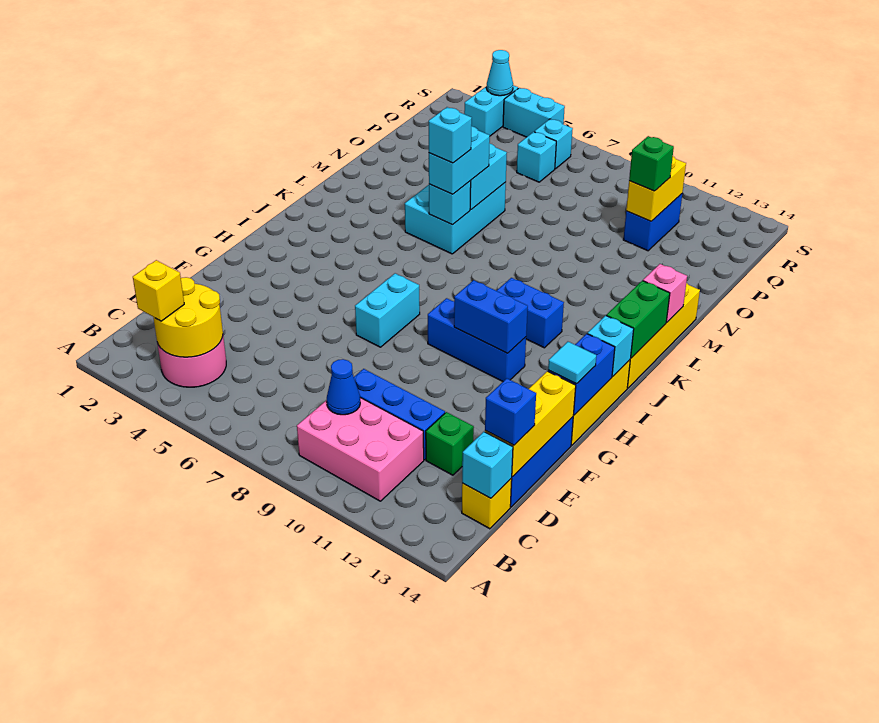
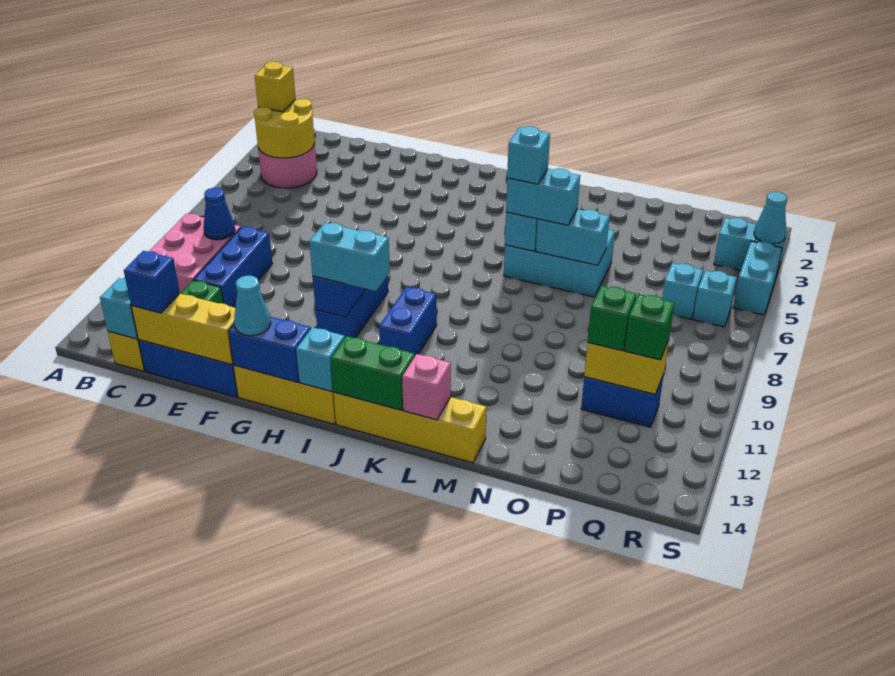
cyan 1x2 brick [355,273,420,347] -> cyan 1x2 brick moved to [309,223,390,291]
cyan 1x1 tile [548,342,596,384] -> cyan 1x1 cone [234,276,271,336]
none -> green 1x1 brick [625,294,674,360]

